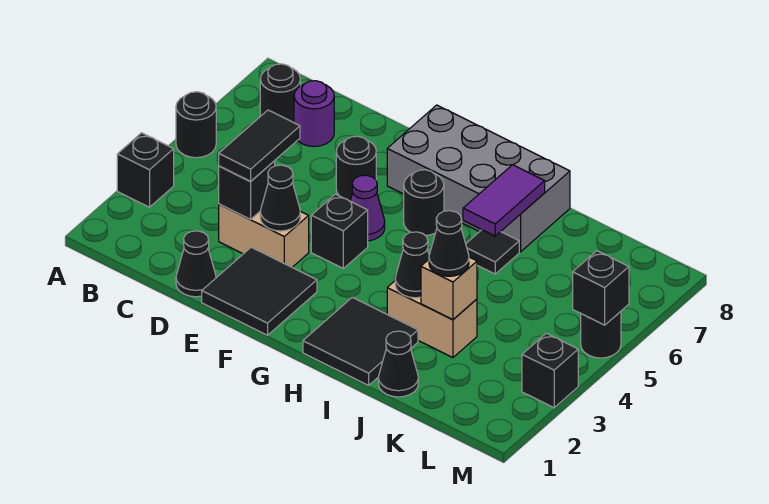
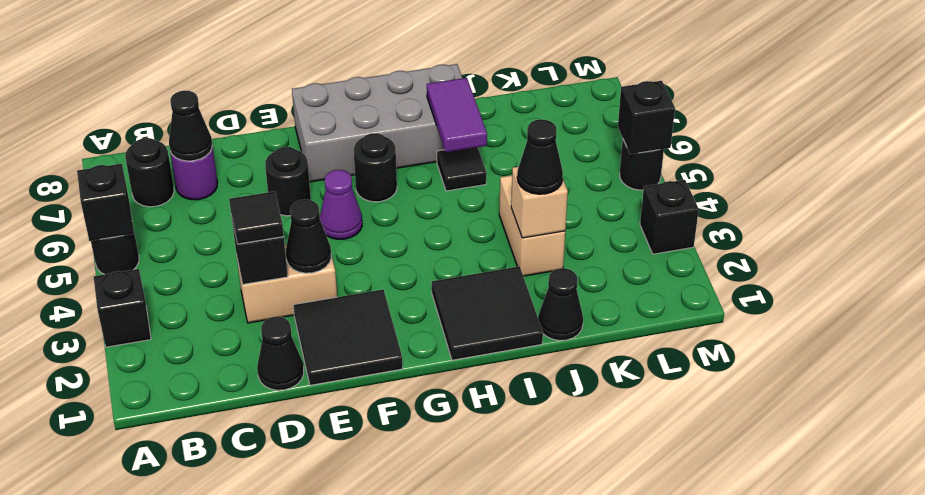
black 1x2 tile [219,110,300,181] -> black 1x1 tile [229,191,284,244]
black 1x1 brick [311,194,368,268] -> black 1x1 brick moved to [77,164,134,241]
tan 1x2 brick [387,281,477,358] -> tan 1x2 brick turned to [499,175,565,276]
black 1x1 cone [395,232,429,298] -> black 1x1 cone moved to [169,91,212,161]

